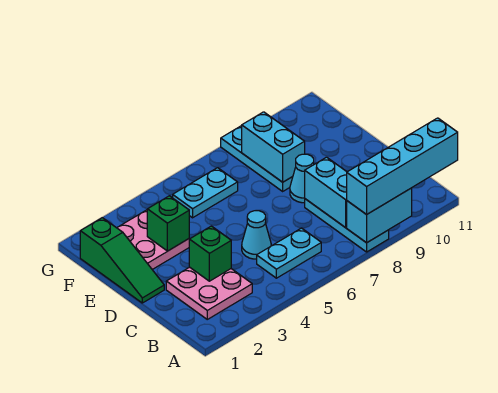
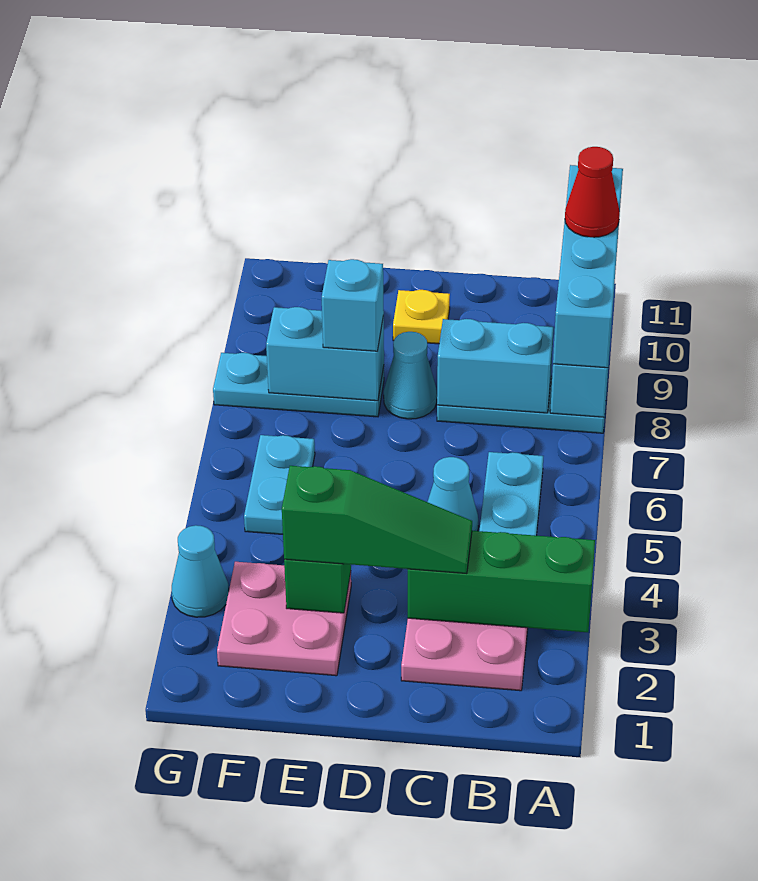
none -> red 1x1 cone [565,147,620,237]
green 1x1 brick [189,226,231,281] -> green 1x3 brick [408,531,595,632]
green 1x3 slope [80,218,164,303] -> green 1x3 slope moved to [282,466,472,574]
none -> yellow 1x1 plate [393,290,450,344]
none -> cyan 1x1 brick [322,259,384,351]
none -> cyan 1x1 cone [172,525,229,617]

